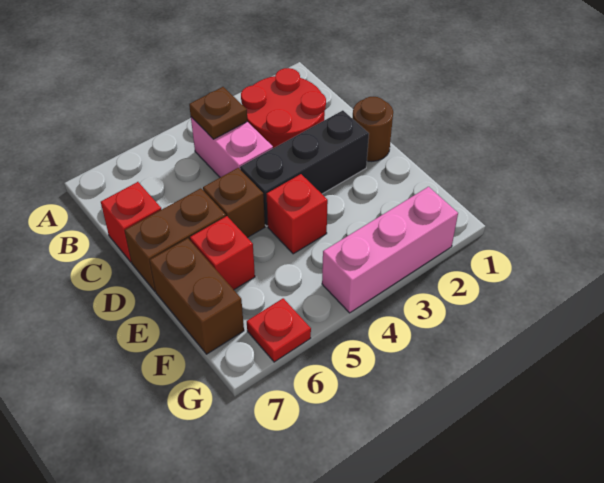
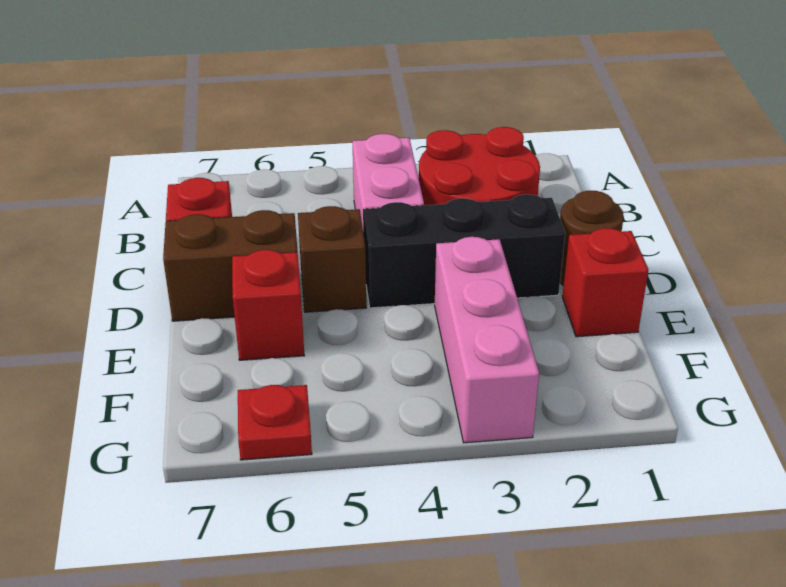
brown 1x1 plate [189,87,247,139] -> none
red 1x1 brick [266,174,328,254] -> red 1x1 brick moved to [562,228,649,337]
brown 1x2 brick [150,238,244,354] -> none
pink 1x3 brick [322,187,458,313] -> pink 1x3 brick turned to [435,237,539,443]

